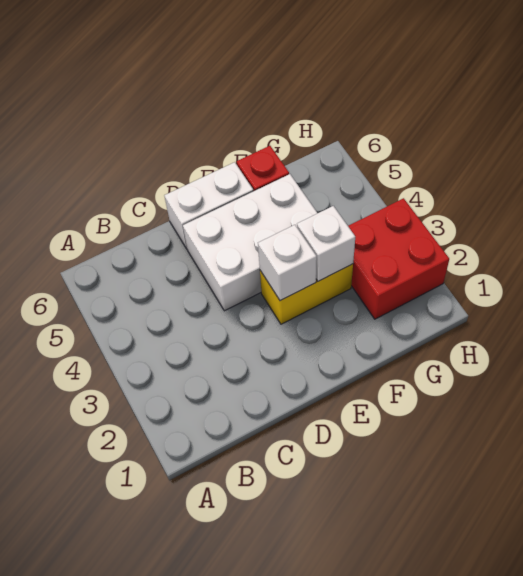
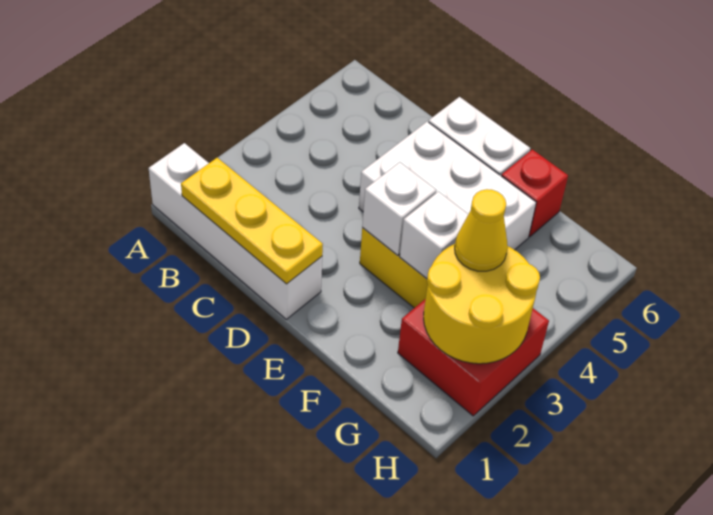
none -> white 1x4 brick [149,143,322,319]
none -> yellow 1x3 plate [181,158,323,284]
none -> yellow 2x2 round brick [424,244,540,364]
none -> yellow 1x1 cone [455,189,508,271]

